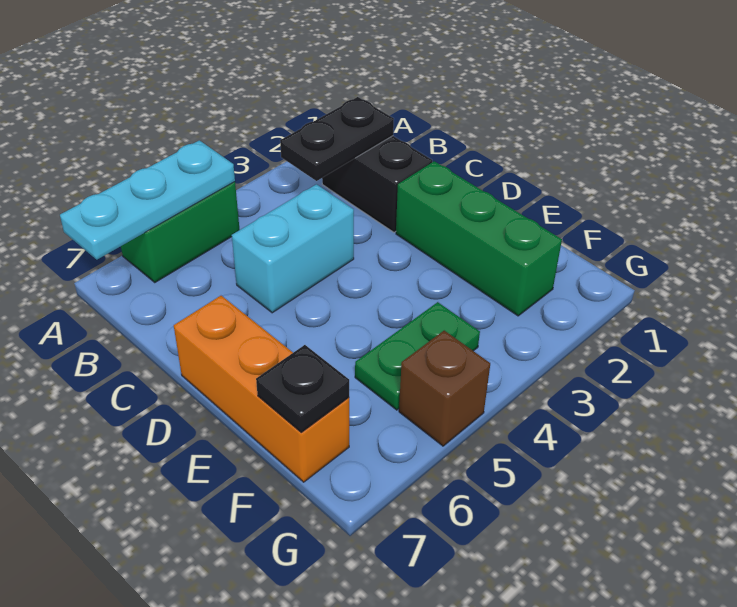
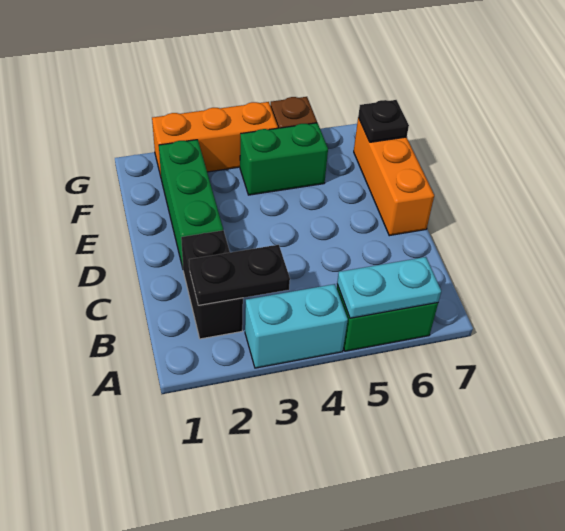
cyan 1x3 plate [60,140,235,259] -> cyan 1x2 plate [337,257,441,318]
cyan 1x2 brick [232,184,354,313] -> cyan 1x2 brick moved to [245,284,348,368]
green 1x2 plate [355,302,480,410] -> green 1x2 brick [240,123,328,195]
none -> orange 1x3 brick [152,102,278,176]

